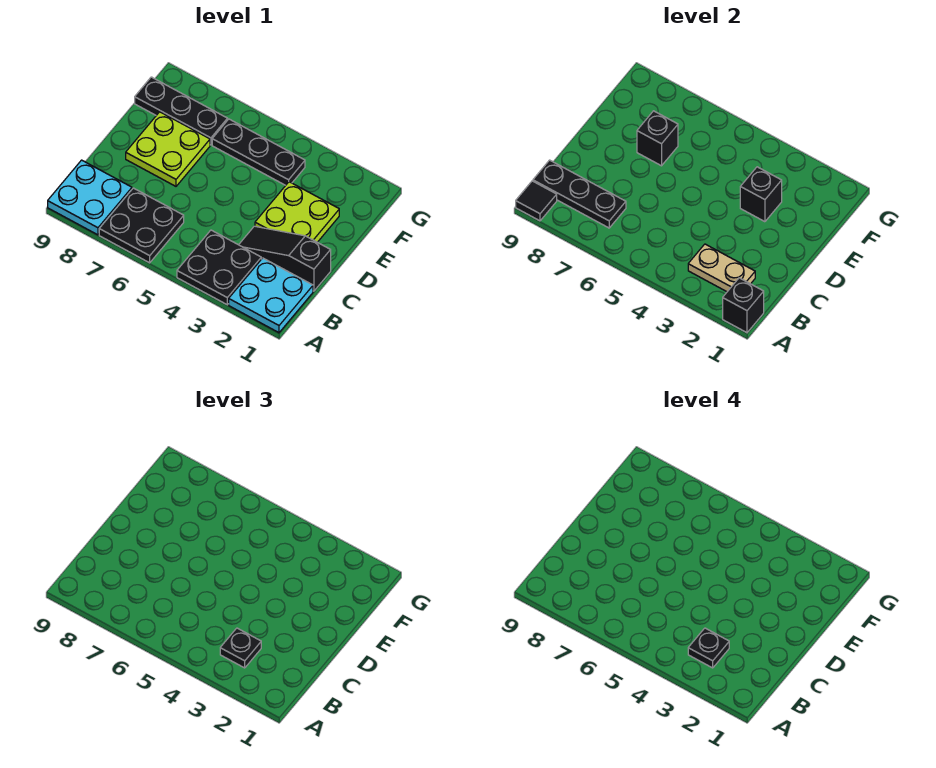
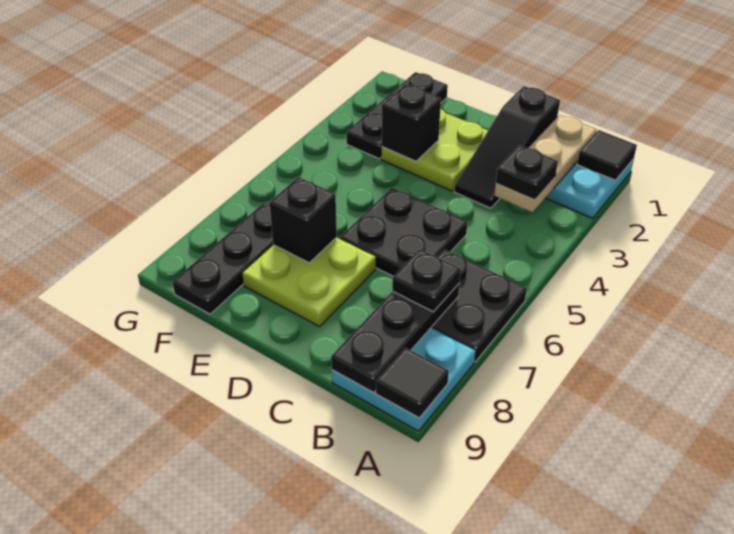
black 1x1 brick [723,278,764,333] -> black 1x1 tile [577,130,637,180]
black 2x2 plate [177,230,261,305] -> black 2x2 plate moved to [340,188,467,276]
tan 1x2 plate [688,244,755,292] -> tan 1x3 plate [494,115,597,212]
black 1x1 plate [688,628,729,668] -> black 1x1 plate moved to [392,249,461,312]
black 1x3 plate [212,119,305,185] -> black 1x3 plate moved to [347,72,448,159]

